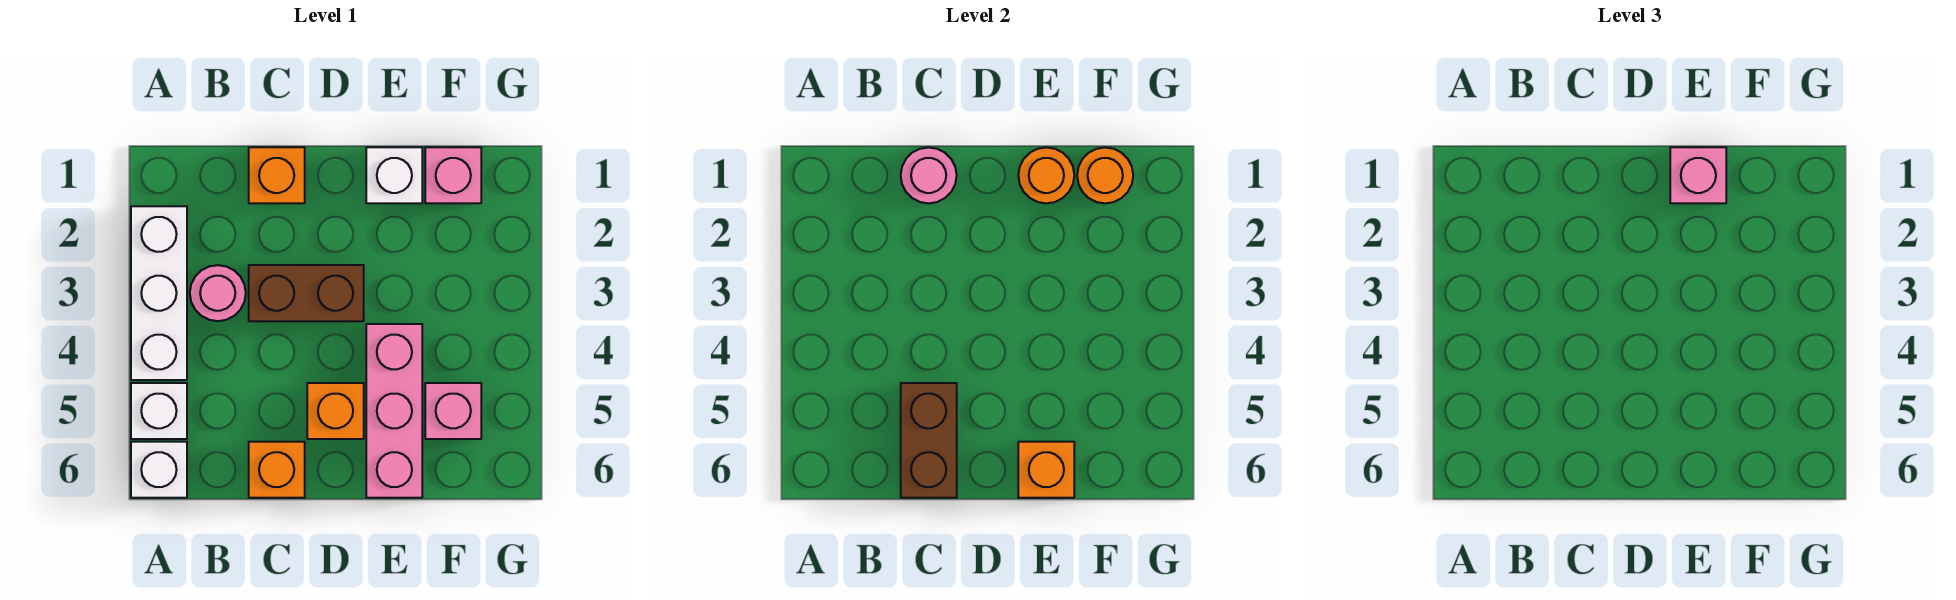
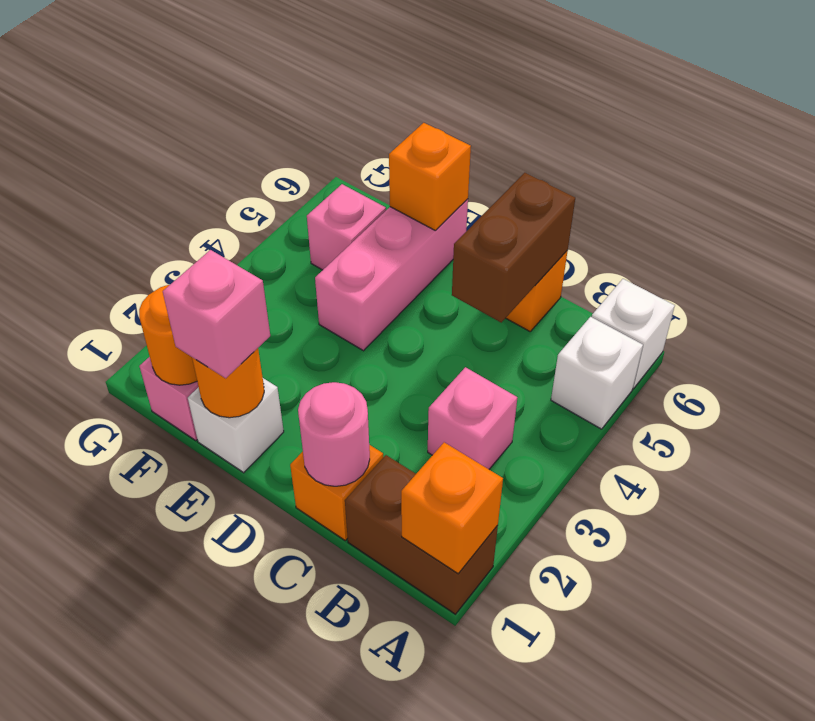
white 1x3 brick [131,206,187,380] -> none
pink 1x1 round brick [190,265,246,321] -> pink 1x1 brick [428,367,517,469]
brown 1x2 brick [249,265,364,321] -> brown 1x2 brick moved to [345,455,498,614]
orange 1x1 brick [307,383,364,439] -> orange 1x1 brick moved to [401,442,503,574]

